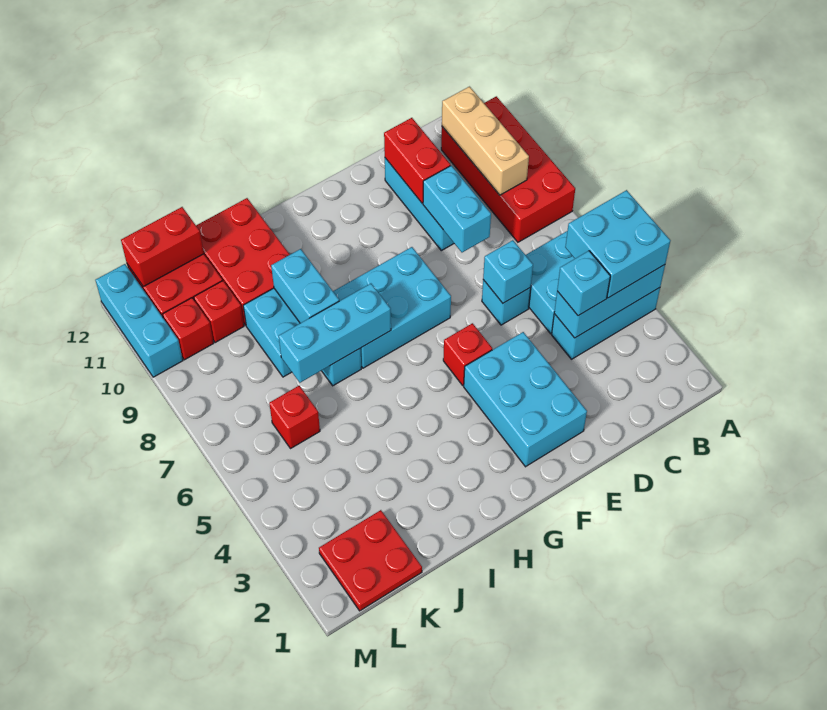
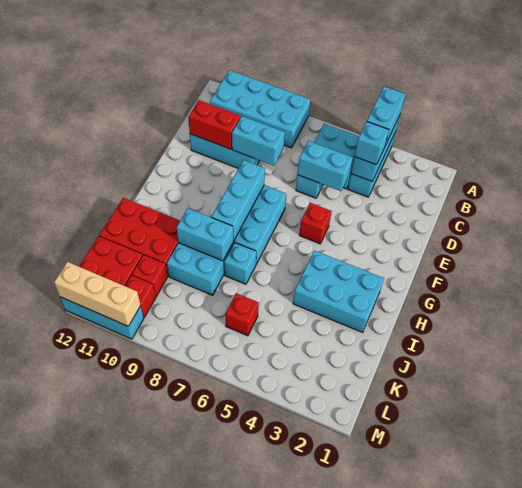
cyan 2x2 brick [565,190,670,298] -> cyan 1x2 brick [367,86,406,145]
red 2x4 brick [441,96,575,242] -> cyan 2x4 brick [210,70,310,148]
tan 1x3 brick [442,87,529,195] -> tan 1x3 brick moved to [54,262,141,326]
cyan 1x1 brick [483,240,533,303] -> cyan 1x2 brick [298,141,353,191]
cyan 2x3 brick [464,332,587,467] -> cyan 2x3 brick moved to [293,250,384,332]
cyan 1x3 brick [279,284,391,383] -> cyan 1x3 brick moved to [212,160,265,241]
red 2x2 plate [319,510,422,611] -> none
red 1x2 brick [121,207,204,287] -> none

